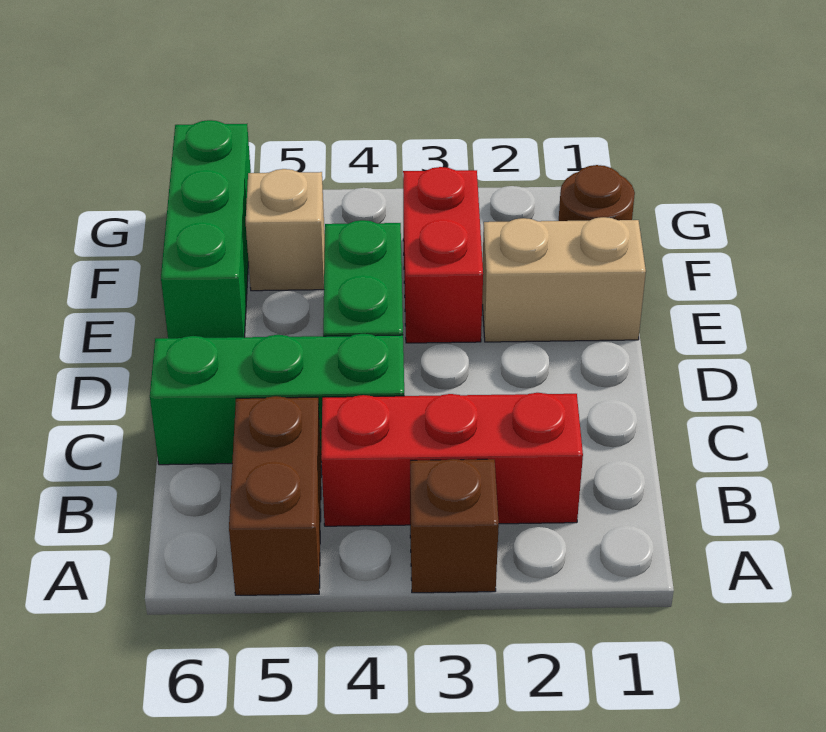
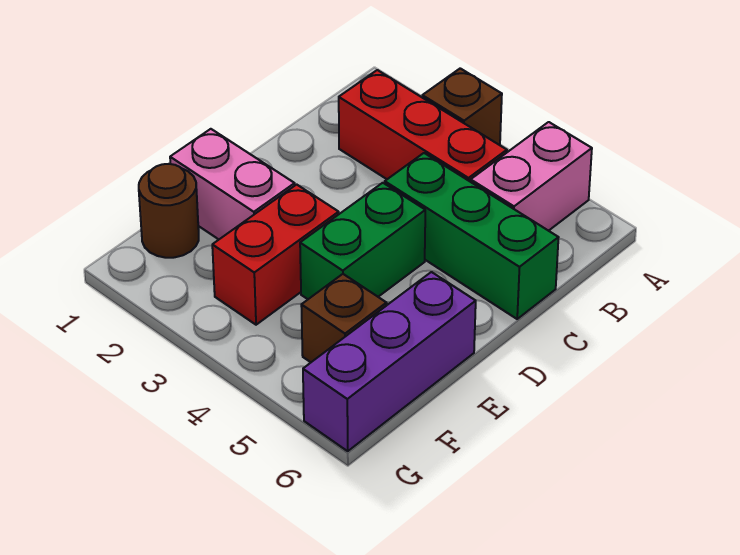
brown 1x2 brick [229,396,321,595] -> pink 1x2 brick [471,122,592,231]
tan 1x2 brick [482,217,646,342] -> pink 1x2 brick [170,129,295,239]
green 1x3 brick [161,120,251,338] -> purple 1x3 brick [303,272,476,451]
tan 1x1 brick [246,169,325,291] -> brown 1x1 brick [301,274,387,362]

